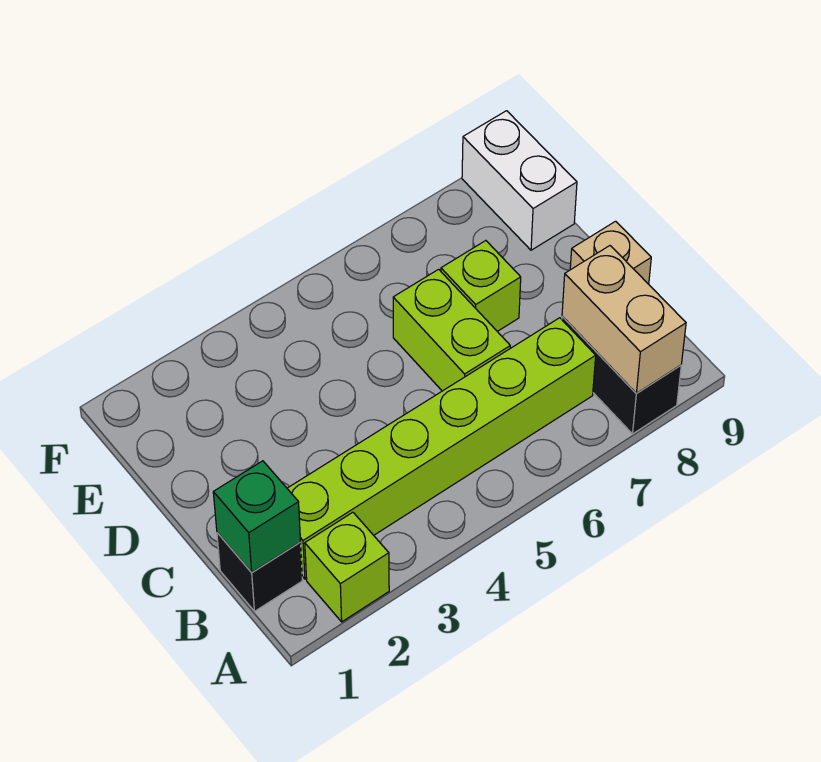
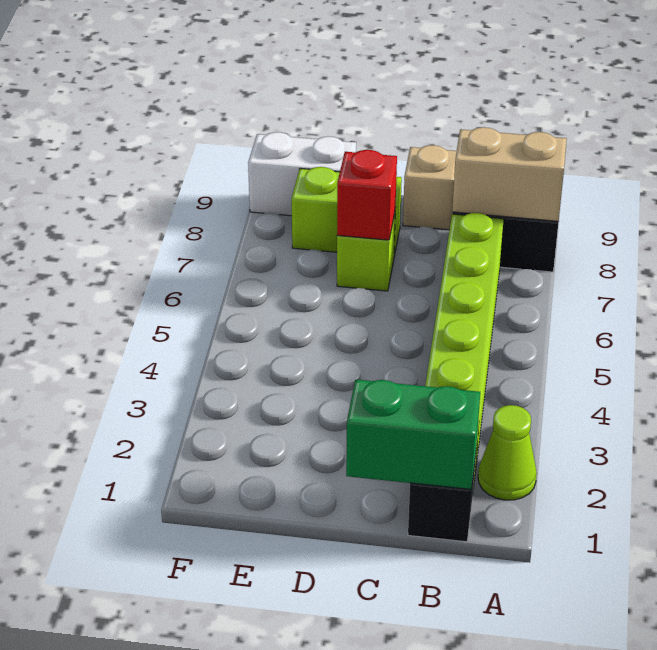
lime 1x1 brick [305,512,389,622] -> lime 1x1 cone [478,405,537,500]
green 1x1 brick [213,461,301,572] -> green 1x2 brick [346,379,480,489]
lime 1x2 brick [393,269,510,391] -> lime 1x2 brick moved to [292,167,402,256]
none -> red 1x1 brick [337,150,397,240]

